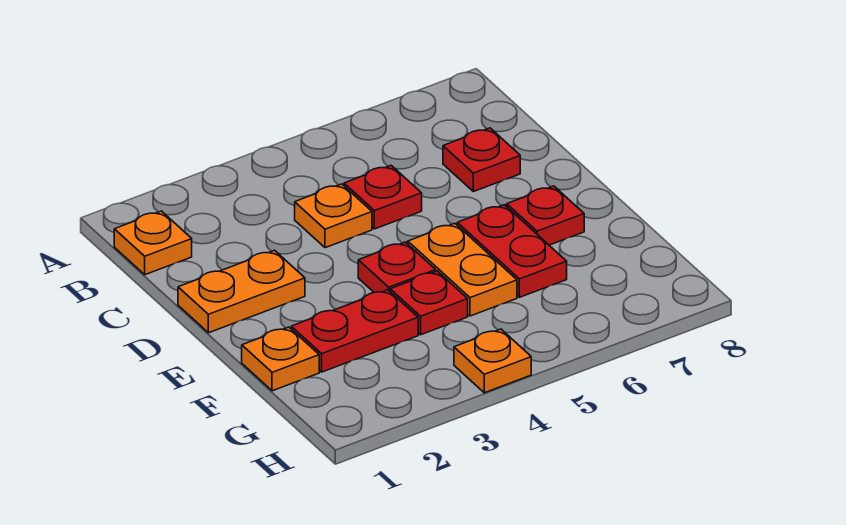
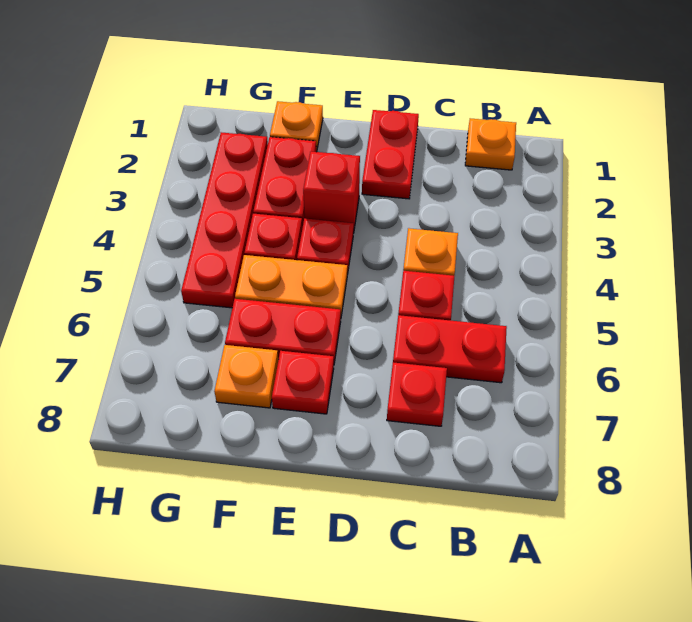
none -> red 1x2 plate [393,315,507,383]
orange 1x2 plate [178,250,305,333] -> red 1x2 plate [362,110,419,199]
none -> red 1x1 brick [303,151,360,233]
none -> red 1x4 plate [181,132,268,308]
orange 1x1 plate [454,329,531,393] -> orange 1x1 plate moved to [214,345,278,408]

